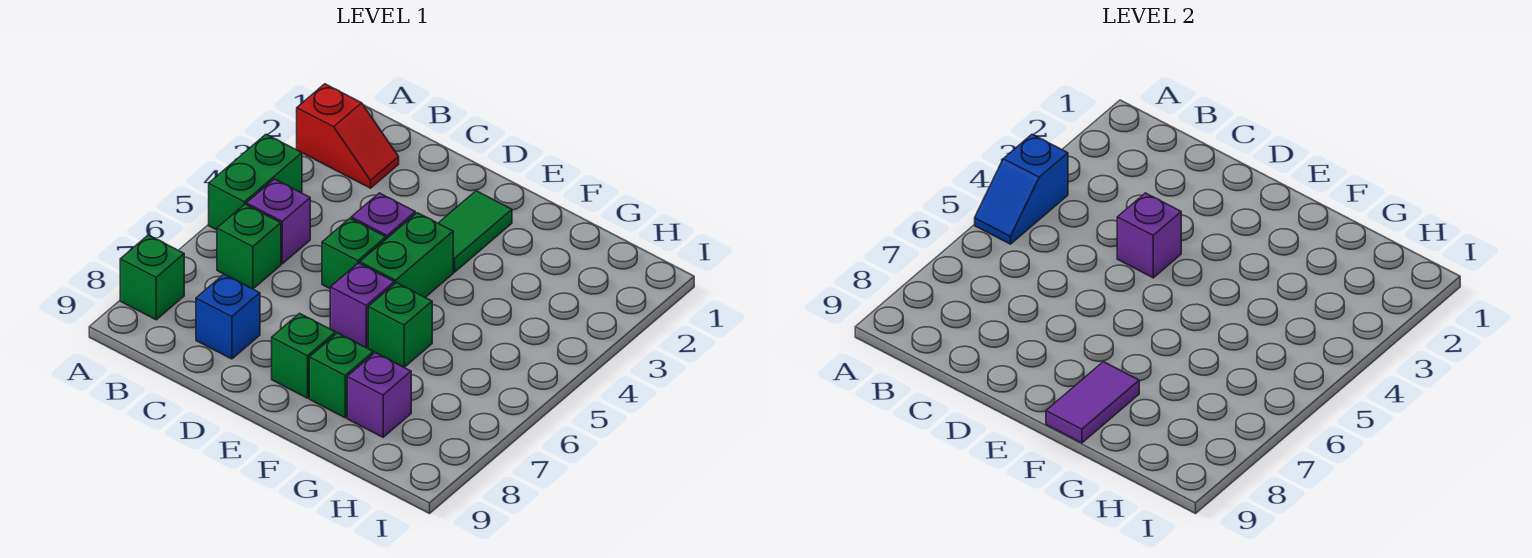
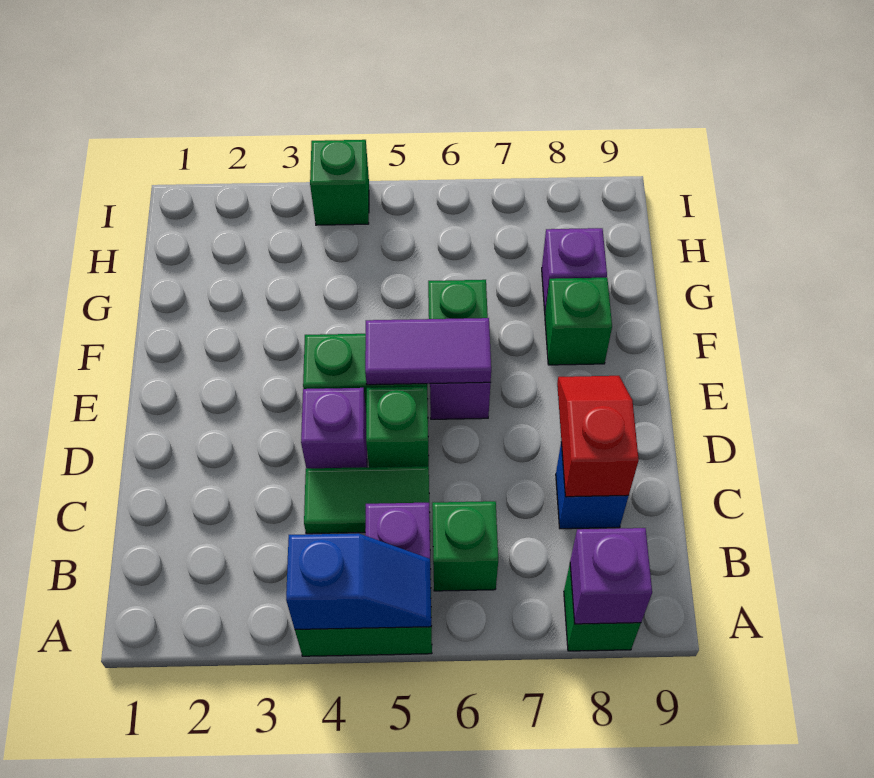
red 1x2 slope [297,84,399,188] -> red 1x2 slope moved to [557,376,639,497]
purple 1x1 brick [1117,193,1181,278] -> purple 1x1 brick moved to [570,528,652,624]
green 1x2 tile [438,191,512,272] -> green 1x2 tile moved to [304,466,430,534]
green 1x1 brick [272,313,336,398] -> green 1x1 brick moved to [310,140,369,225]
purple 1x2 tile [1046,362,1139,443] -> purple 1x2 tile moved to [365,318,491,385]

